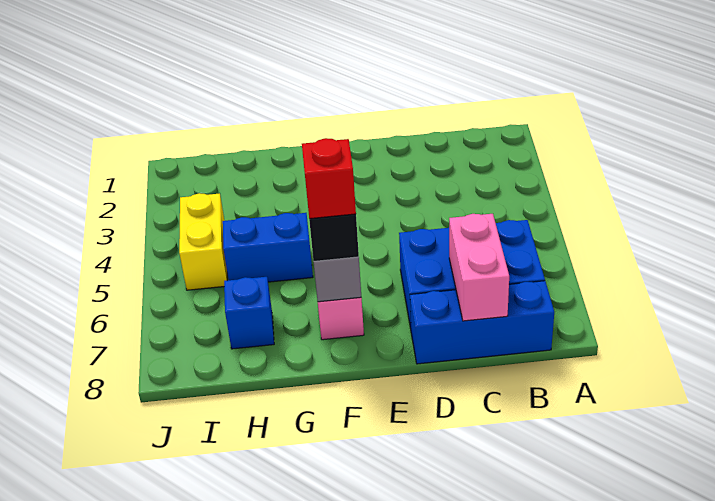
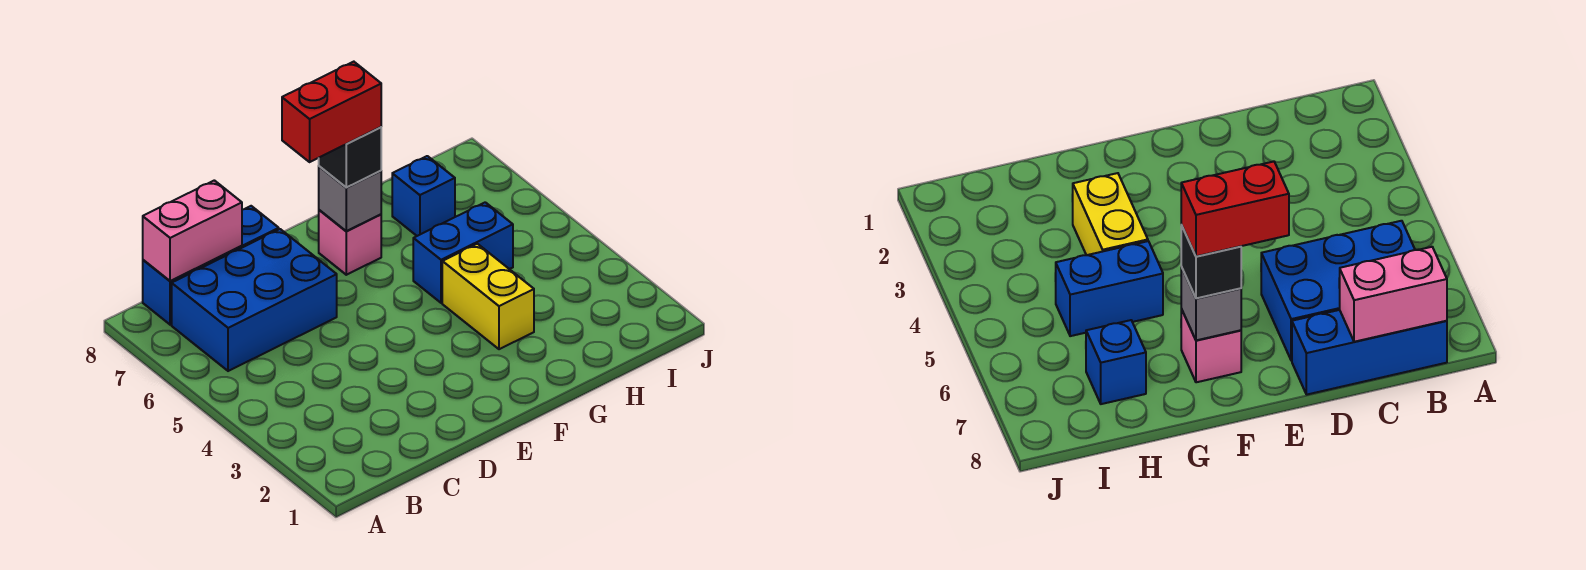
pink 1x2 brick [449,214,509,321] -> pink 1x2 brick turned to [143,180,242,281]
red 1x1 brick [302,138,356,219] -> red 1x2 brick [282,62,381,162]
yellow 1x2 brick [179,193,227,290] -> yellow 1x2 brick moved to [442,244,534,349]

